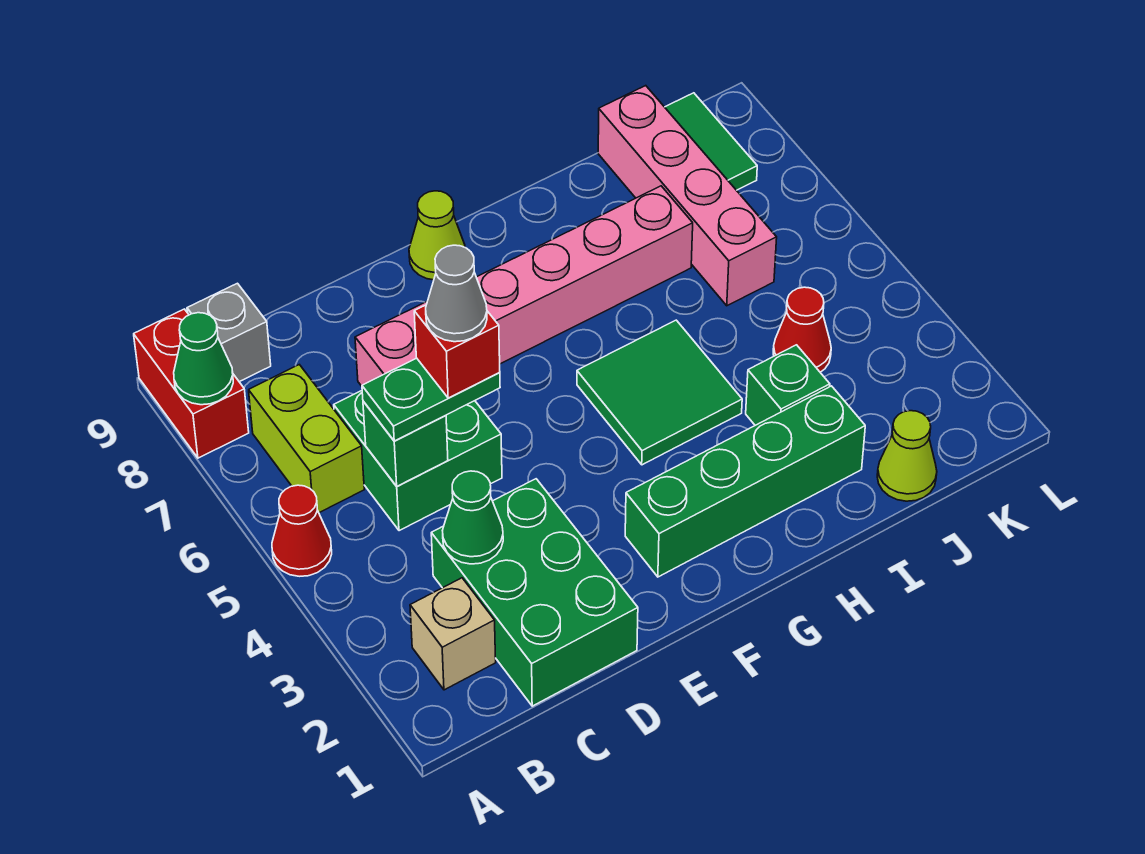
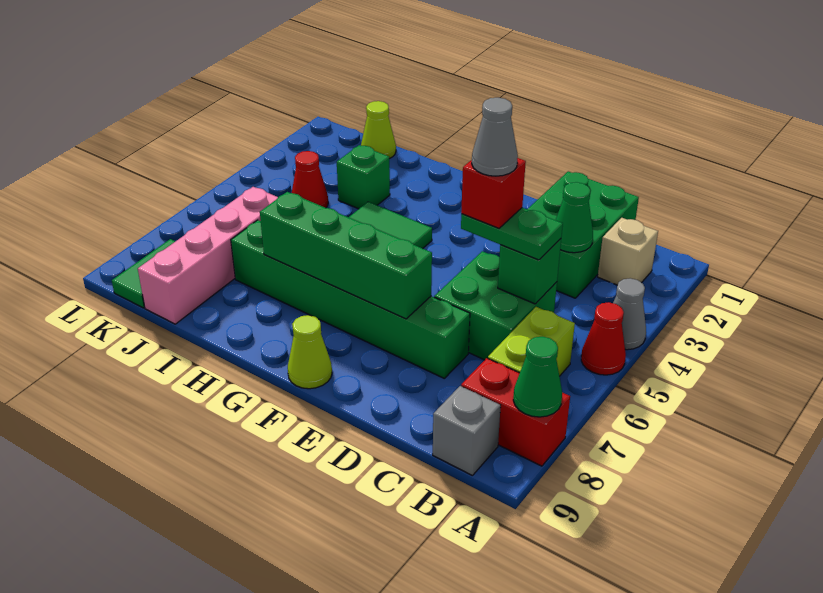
none -> grey 1x1 cone [613,278,646,350]
red 1x2 brick [134,309,249,458] -> red 1x2 brick turned to [461,358,570,466]
pink 1x6 brick [355,186,693,386] -> green 1x6 brick [231,220,470,378]
green 1x4 brick [625,386,865,577] -> green 1x4 brick moved to [260,192,432,319]

